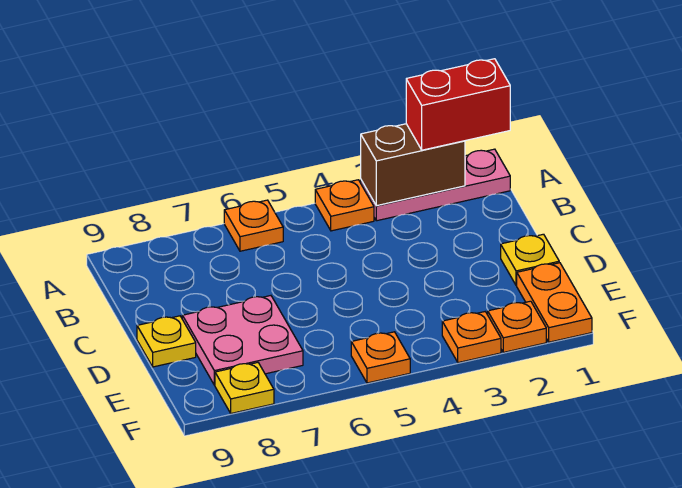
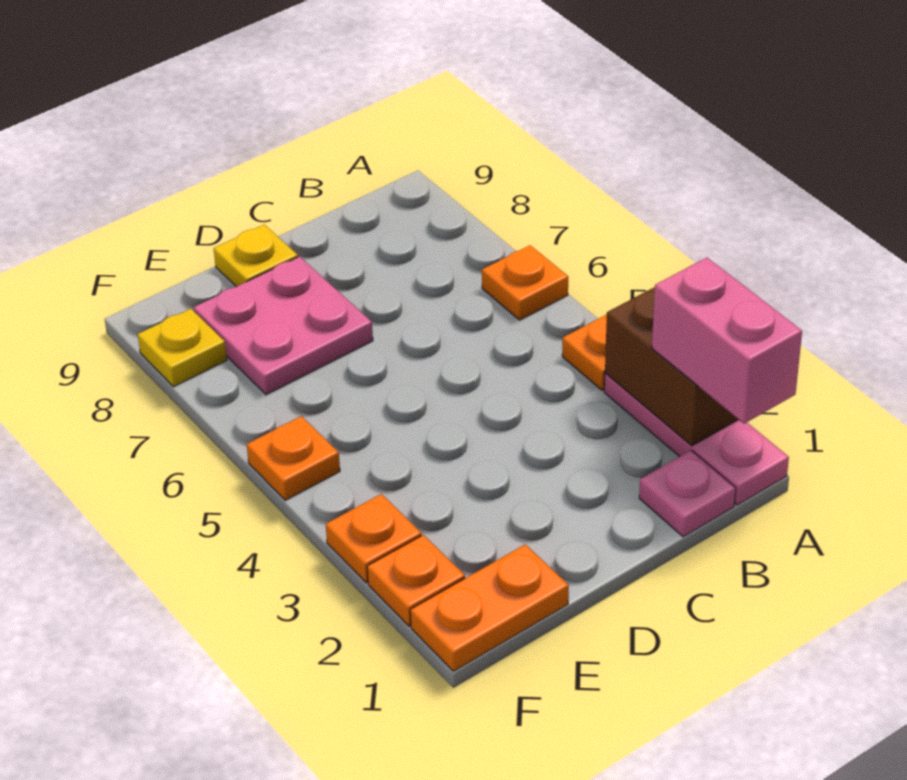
red 1x2 brick [406,59,510,150] -> pink 1x2 brick [652,258,802,424]
none -> pink 1x1 plate [639,450,736,537]
yellow 1x1 plate [501,234,559,286] -> none

